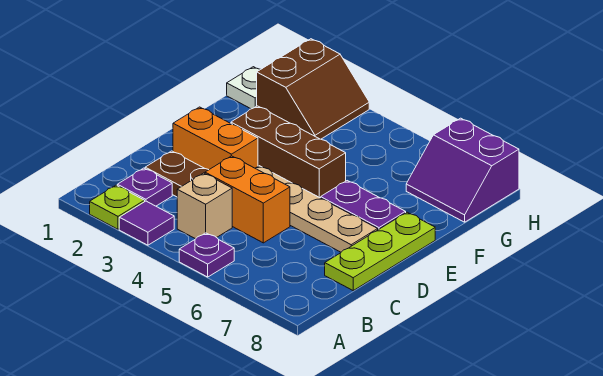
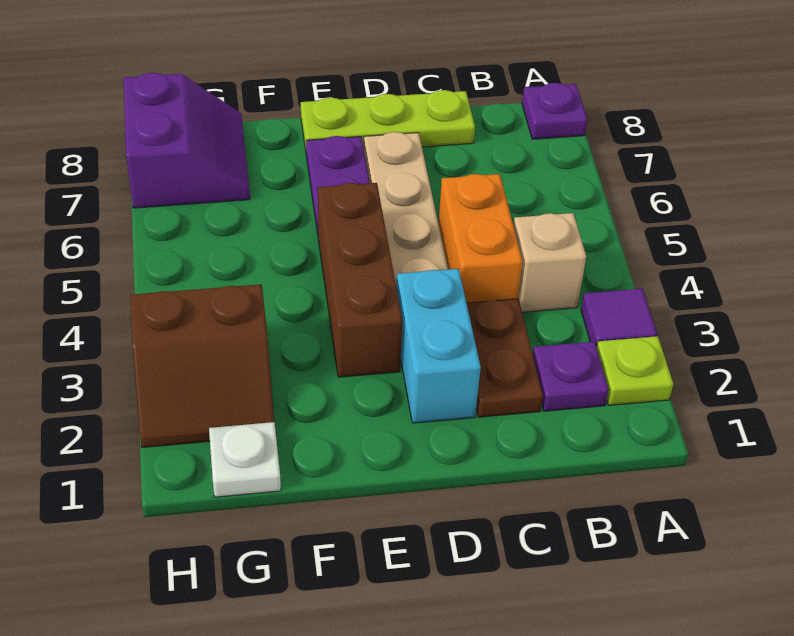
purple 1x1 plate [179,233,234,277] -> purple 1x1 plate moved to [522,83,587,139]
orange 1x2 brick [173,107,258,170] -> cyan 1x2 brick [396,269,481,423]
brown 2x2 slope [257,39,369,139] -> brown 2x2 slope turned to [131,284,274,447]

